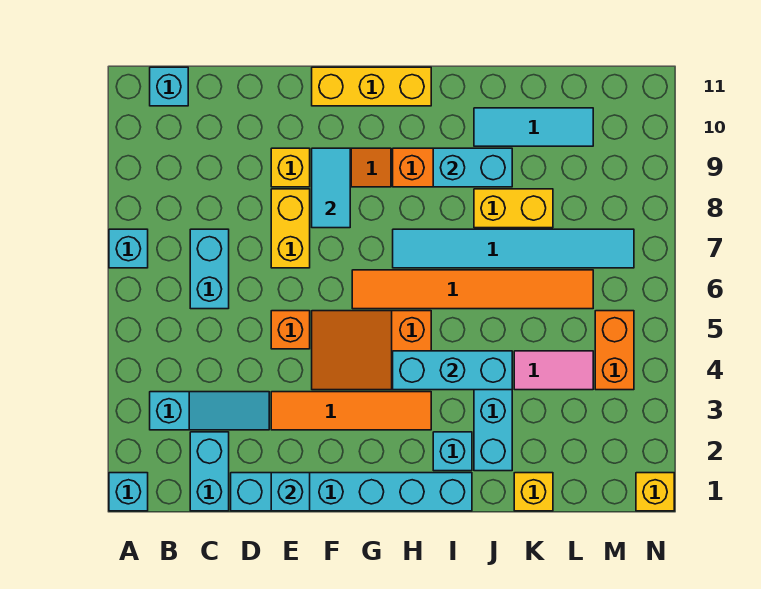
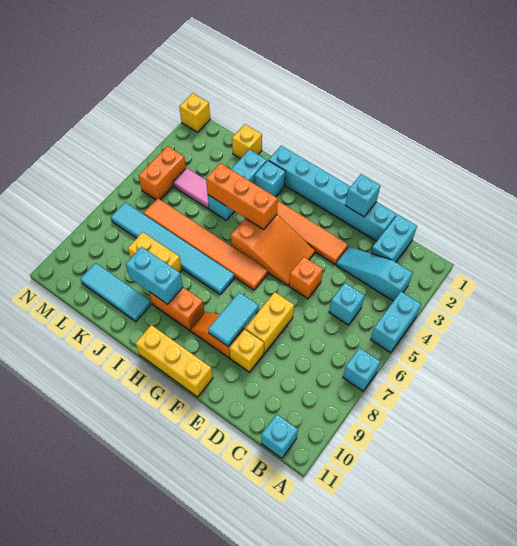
cyan 1x1 brick [109,473,148,511] -> cyan 1x1 brick moved to [329,283,365,325]
cyan 1x2 brick [190,229,229,309] -> cyan 1x2 brick moved to [371,292,421,352]
cyan 1x3 brick [393,351,512,390] -> orange 1x3 brick [206,163,278,229]

